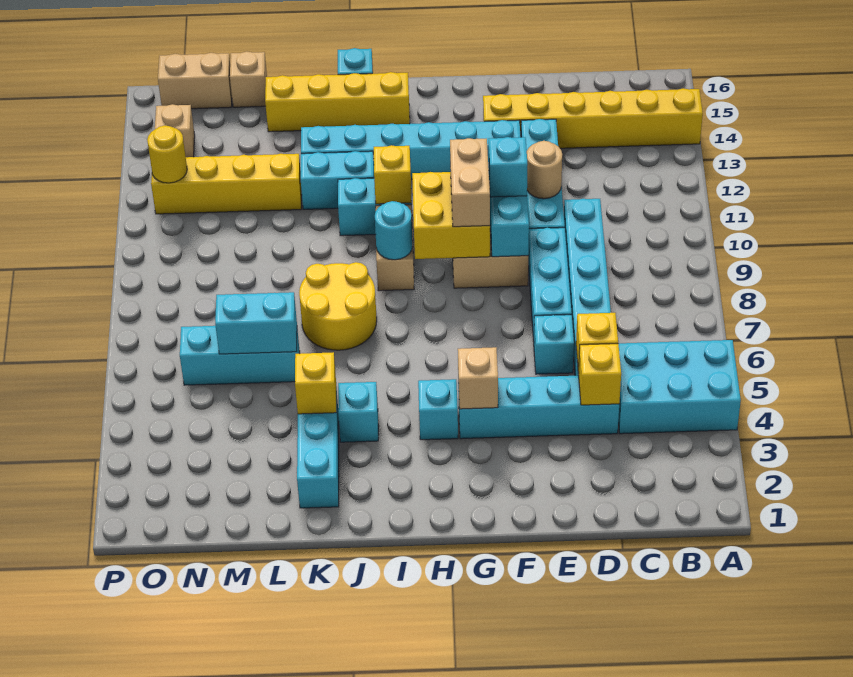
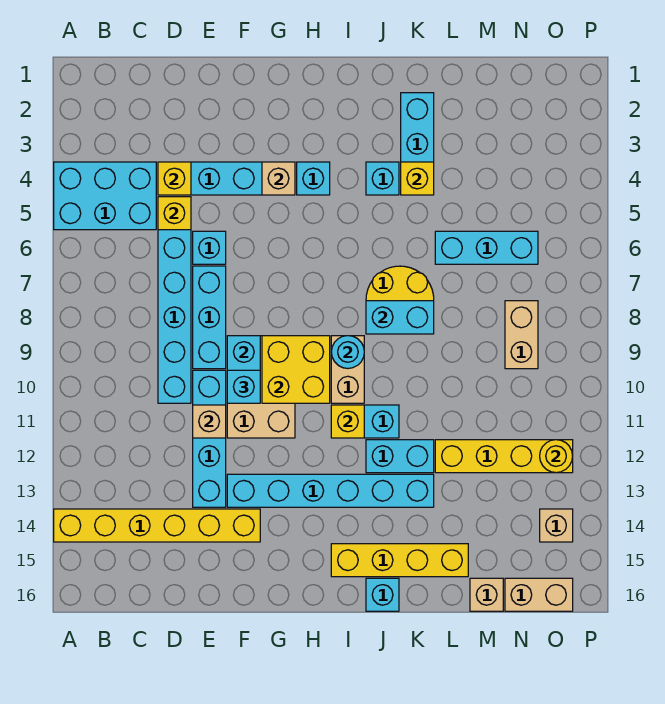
tan 1x1 round brick [527,141,562,199] -> tan 1x1 brick [193,405,226,438]
tan 1x2 brick [450,138,490,227] -> tan 1x2 brick moved to [505,301,538,369]
cyan 1x2 brick [215,292,297,354] -> cyan 1x2 brick moved to [366,301,434,334]

